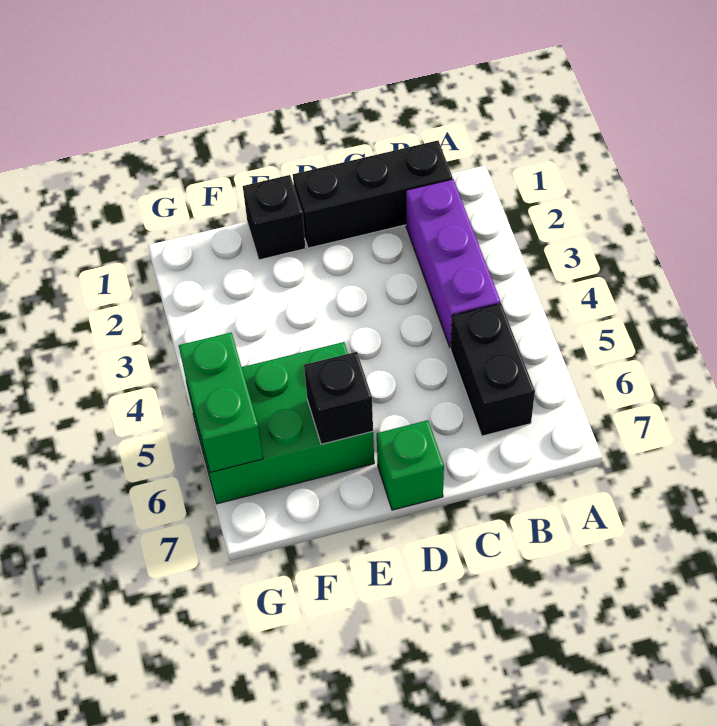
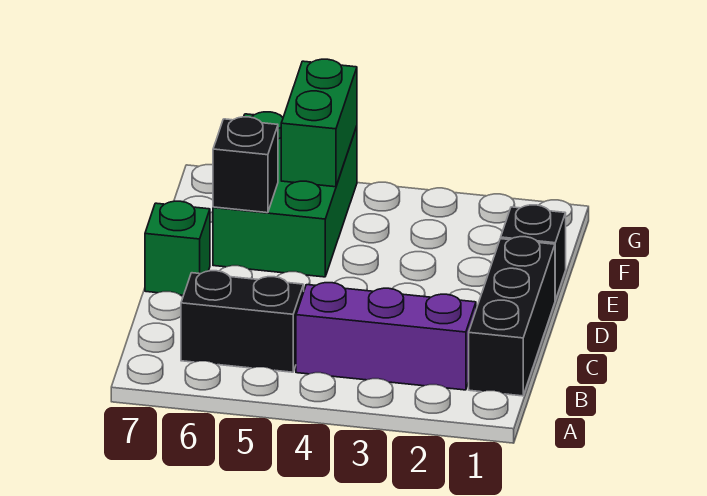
green 1x2 brick [179,332,263,472] -> green 1x2 brick turned to [281,59,357,187]

